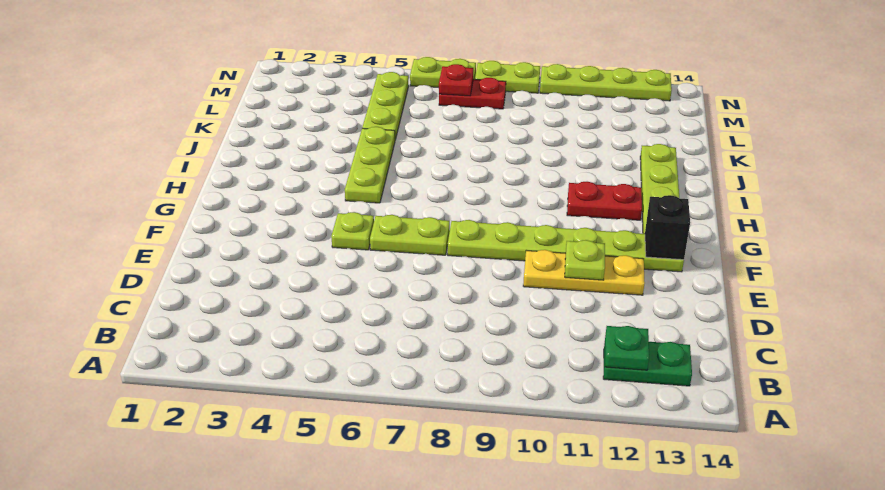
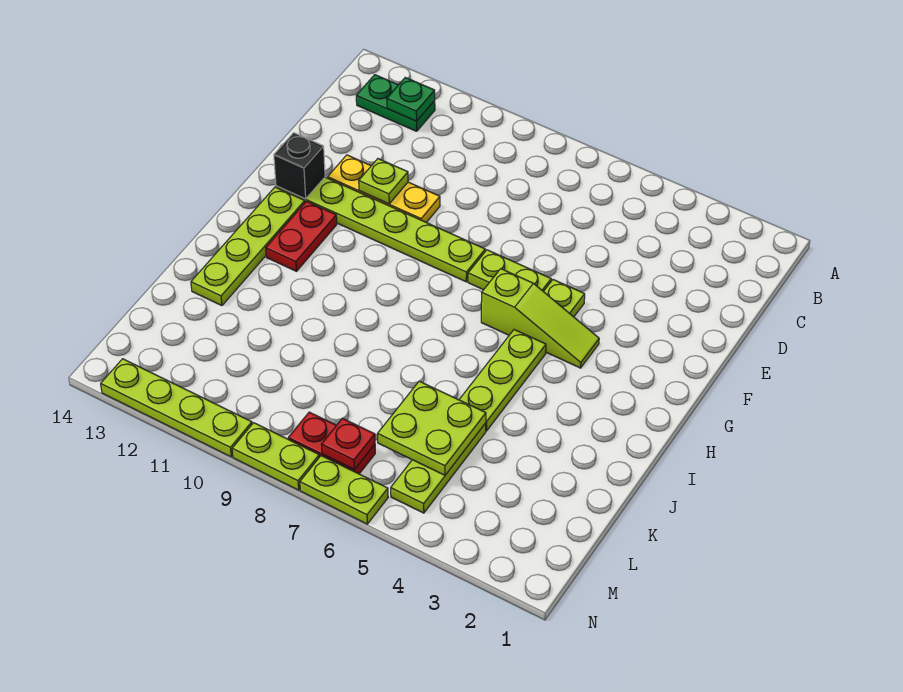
none -> lime 1x3 slope [481,269,599,368]
red 1x2 plate [567,182,642,220] -> red 1x2 plate turned to [266,201,337,271]
none -> lime 2x2 plate [378,381,486,475]

